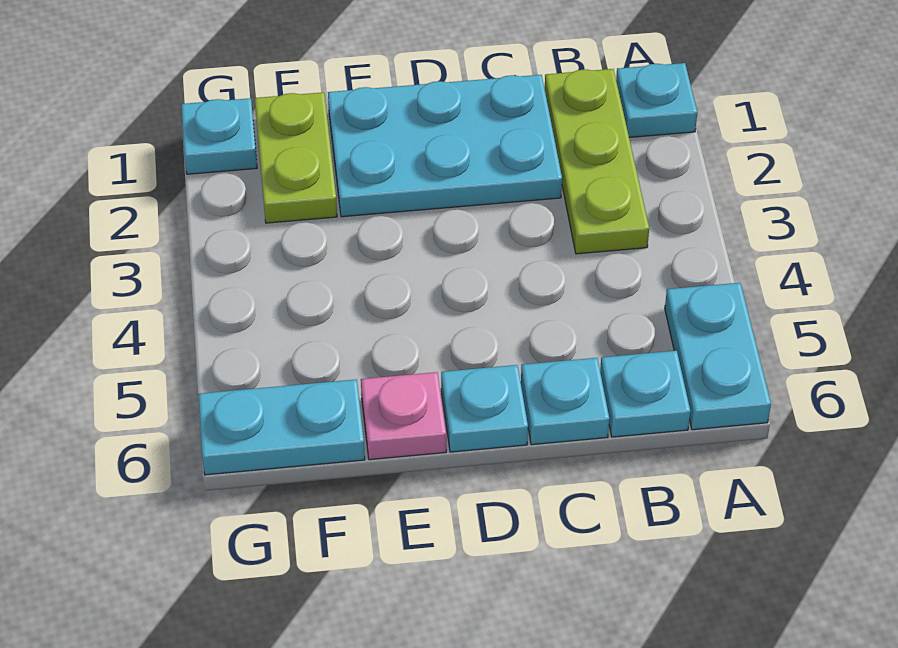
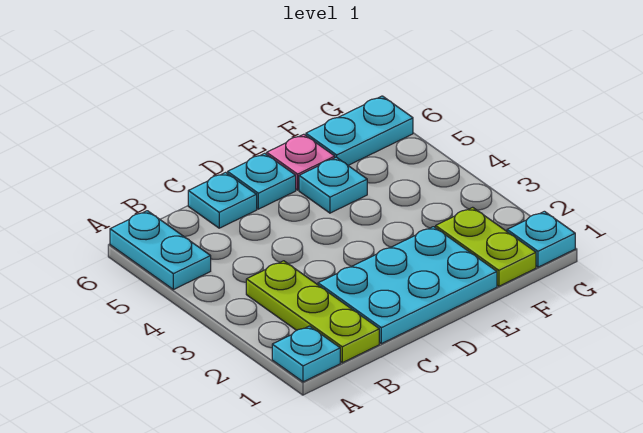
cyan 1x1 plate [600,351,690,437] -> cyan 1x1 plate moved to [299,157,367,213]

